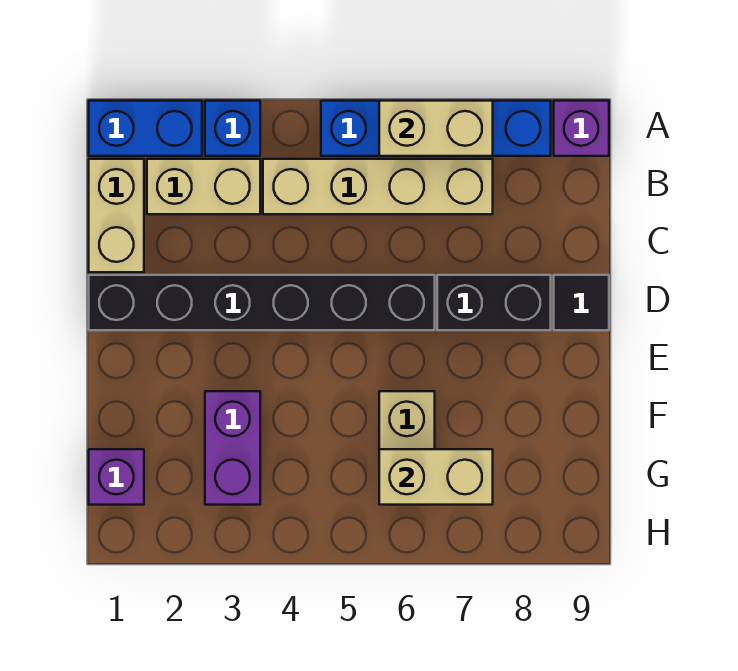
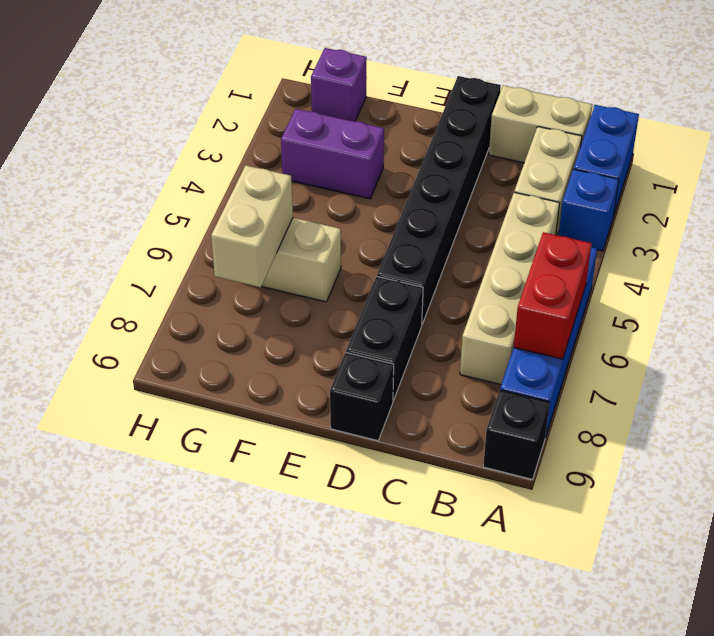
tan 1x2 brick [379,101,493,156] -> red 1x2 brick [514,232,592,359]
purple 1x1 brick [554,101,609,156] -> black 1x1 brick [483,390,550,479]
black 1x1 tile [554,275,609,330] -> black 1x1 brick [330,352,394,441]

